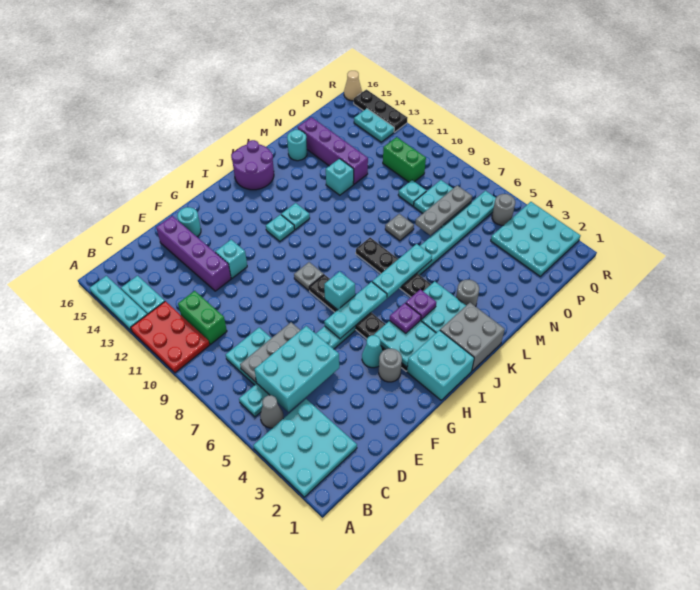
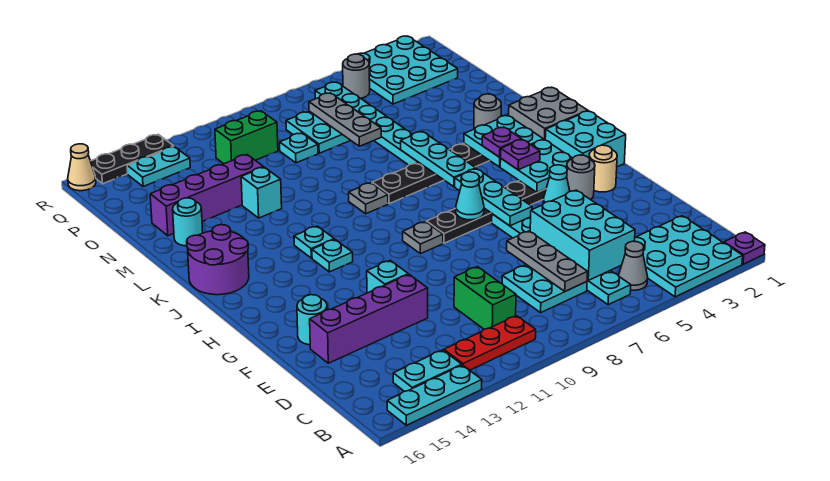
none -> purple 1x1 plate [724,232,765,264]
red 2x3 plate [131,301,210,373] -> red 1x3 plate [444,316,536,370]
green 1x2 brick [178,291,227,344] -> green 1x2 brick turned to [454,267,516,329]
none -> tan 1x1 round brick [589,145,617,192]
cyan 1x1 brick [324,271,355,310] -> cyan 1x1 cone [456,172,484,220]
grey 1x1 plate [385,214,414,241] -> grey 1x1 plate moved to [349,183,388,214]

